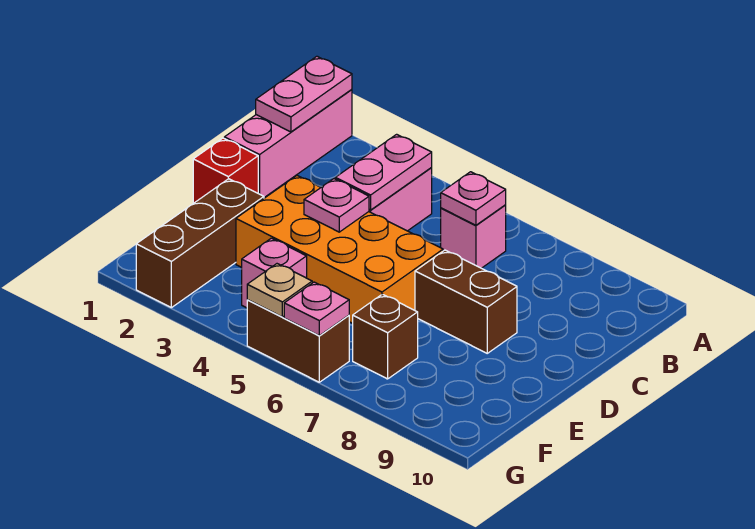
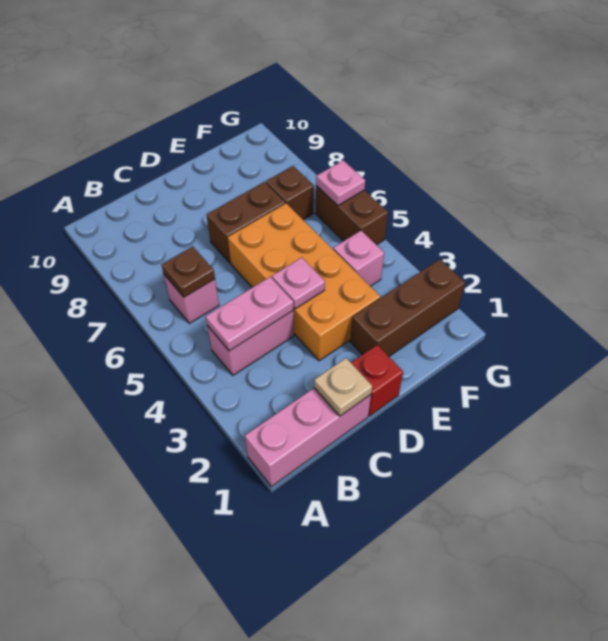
pink 1x2 plate [256,56,352,132] -> none
pink 1x1 plate [441,172,506,225] -> brown 1x1 plate [162,247,215,297]
brown 1x2 brick [415,250,517,353] -> brown 1x2 brick turned to [207,182,285,263]
tan 1x1 plate [247,264,312,317] -> tan 1x1 plate moved to [314,358,372,416]

